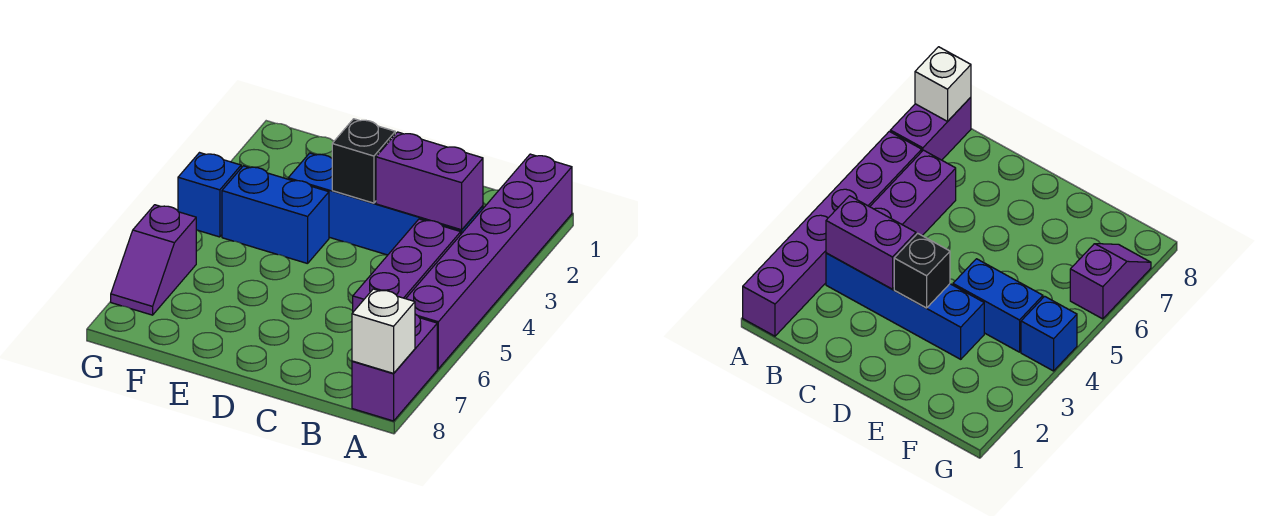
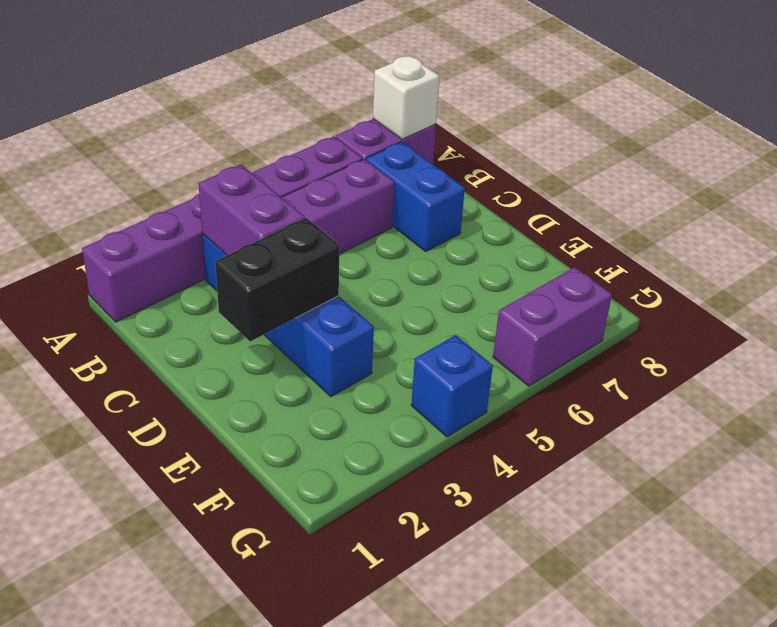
black 1x1 brick [332,119,395,203] -> black 1x2 brick [215,218,340,342]
blue 1x2 brick [222,166,329,264] -> blue 1x2 brick moved to [366,142,465,251]
purple 1x2 slope [111,205,196,315] -> purple 1x2 brick [493,267,612,386]

